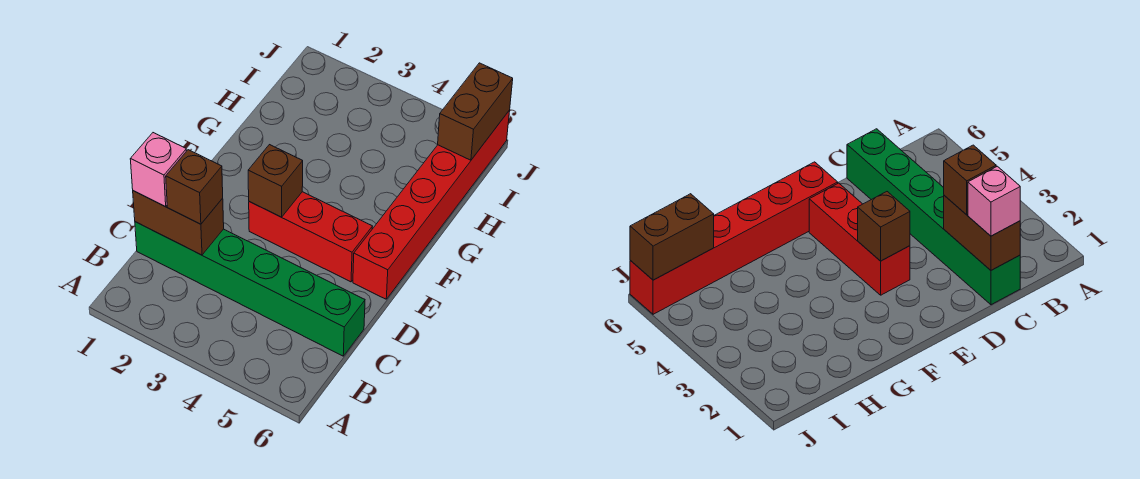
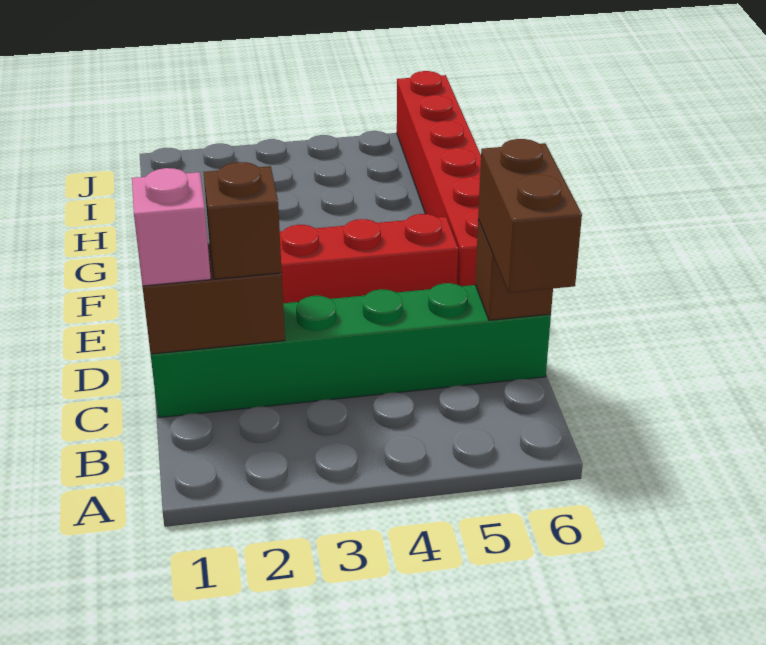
brown 1x1 brick [248,145,303,217] -> brown 1x1 brick moved to [475,219,553,320]
brown 1x2 brick [438,63,513,160] -> brown 1x2 brick moved to [478,139,582,293]

